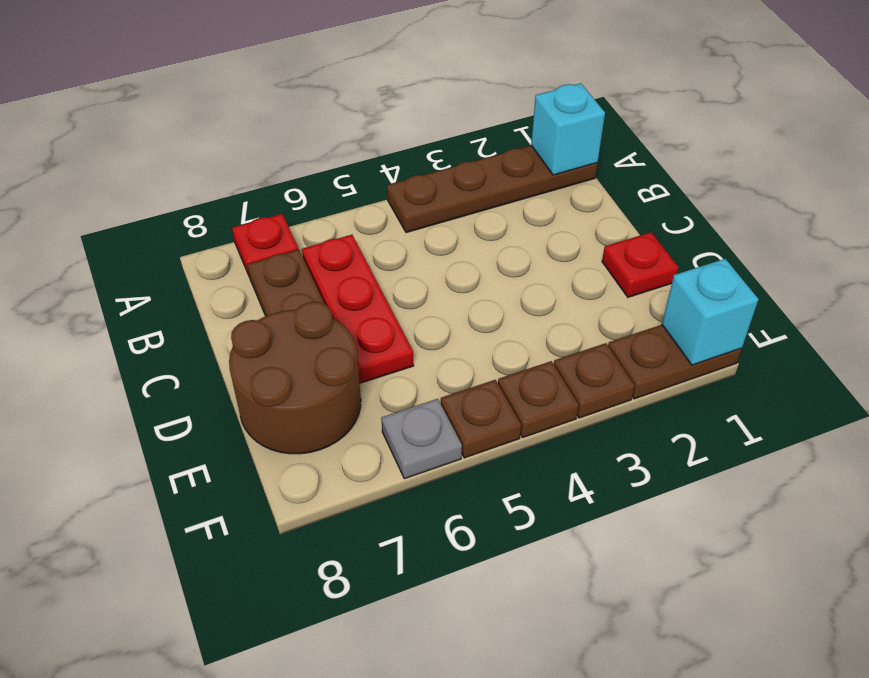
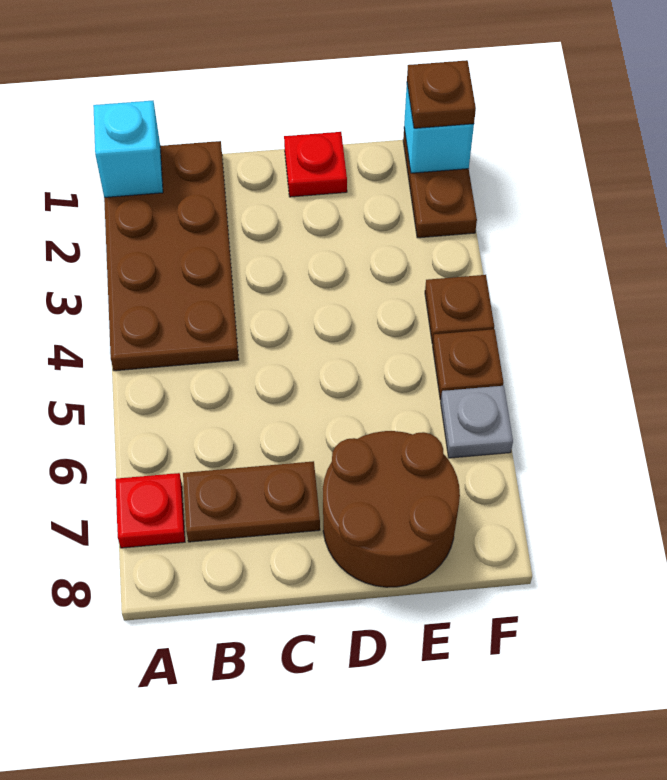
brown 1x4 plate [387,146,598,233] -> brown 2x4 plate [104,141,239,371]
red 1x3 plate [302,235,414,383] -> none
brown 1x1 plate [554,343,635,418] -> brown 1x1 plate moved to [407,60,476,128]

